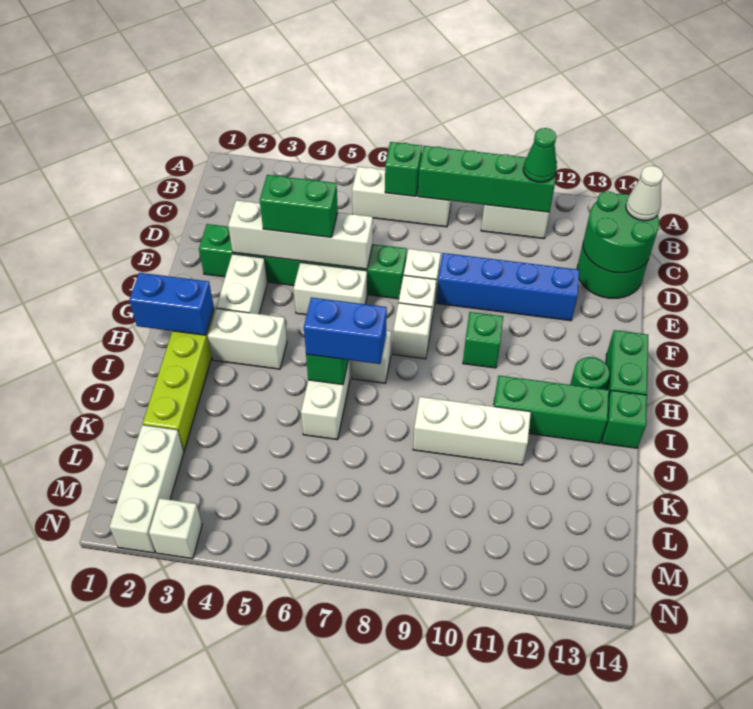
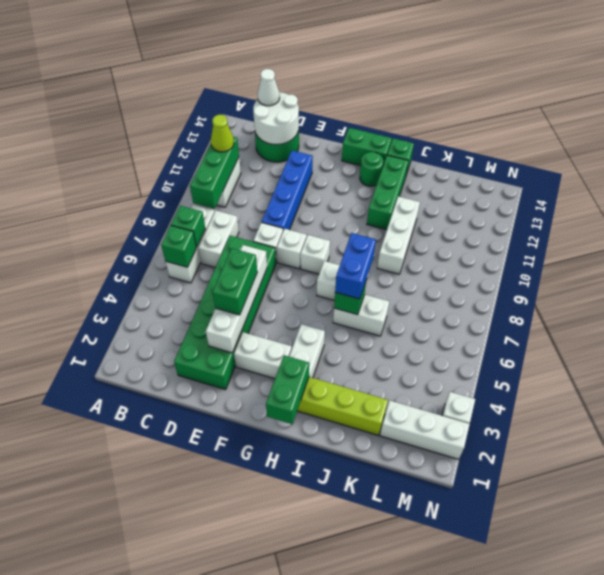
green 1x4 brick [418,146,557,212] -> green 1x3 brick [190,137,239,209]
green 1x1 cone [523,128,557,182] -> lime 1x1 cone [211,115,234,152]
green 2x2 round brick [583,191,659,273] -> white 2x2 round brick [253,92,299,145]
green 1x6 brick [199,224,407,299] -> green 2x6 brick [174,236,276,390]
white 1x2 brick [294,262,367,315] -> white 1x2 brick moved to [198,210,239,268]
green 1x1 brick [463,312,503,368] -> green 1x1 brick moved to [161,226,196,267]
blue 1x2 brick [129,273,214,335] -> green 1x2 brick [266,355,309,424]

